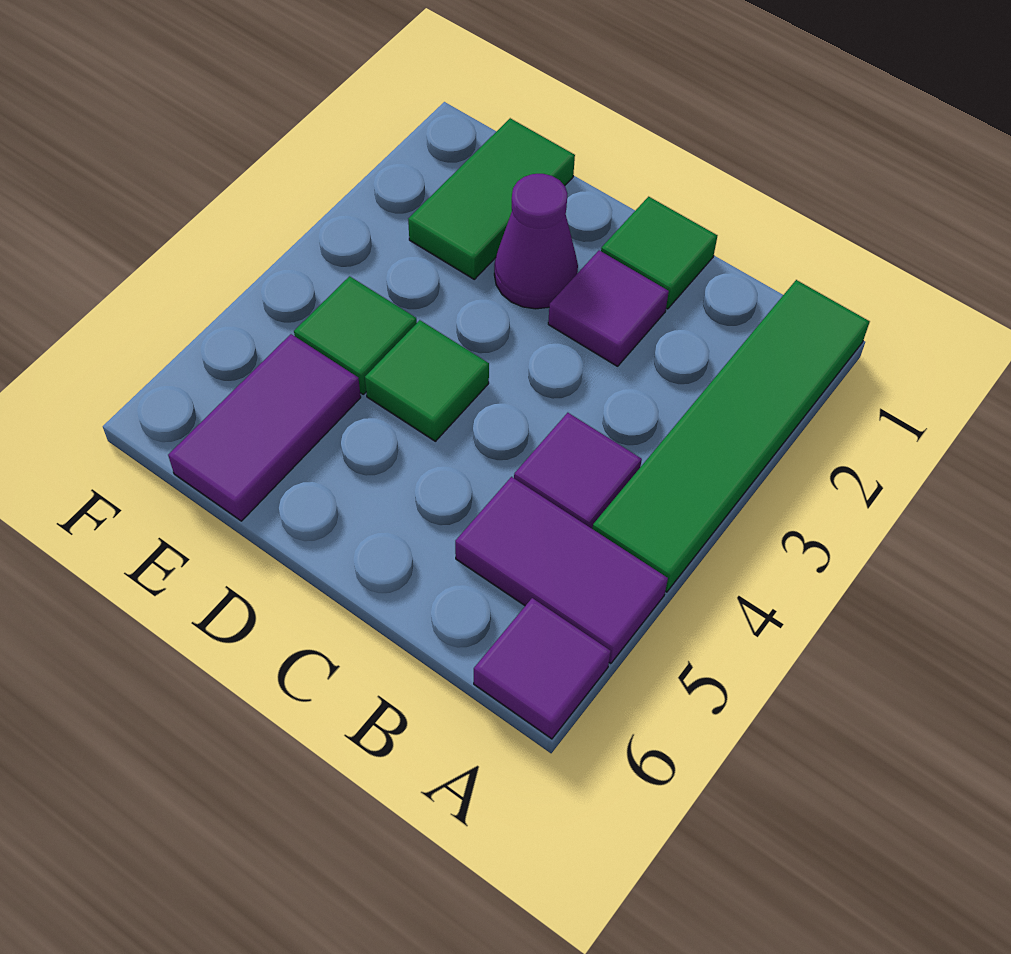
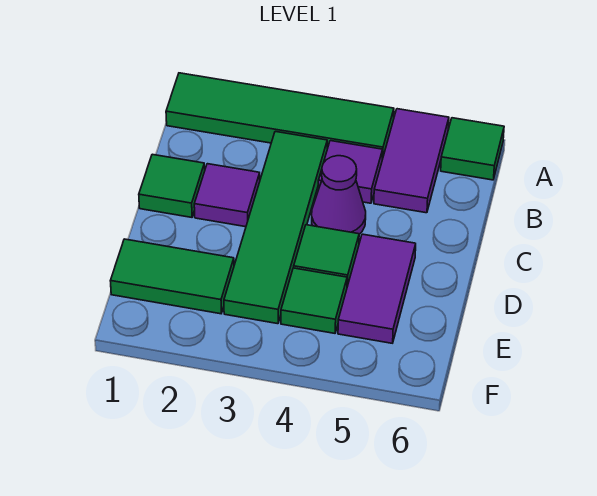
purple 1x1 tile [474,598,611,739] -> green 1x1 tile [441,118,504,180]
none -> green 1x4 tile [224,131,327,324]
purple 1x1 cone [494,174,578,309] -> purple 1x1 cone moved to [312,156,366,234]
purple 1x2 tile [168,334,361,521] -> purple 1x2 tile turned to [338,234,416,343]

